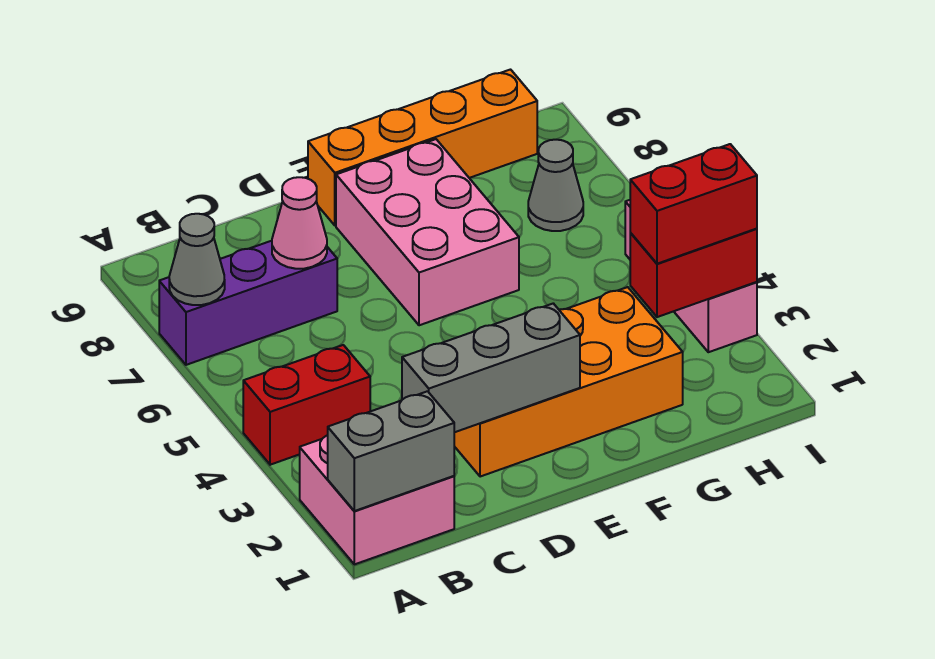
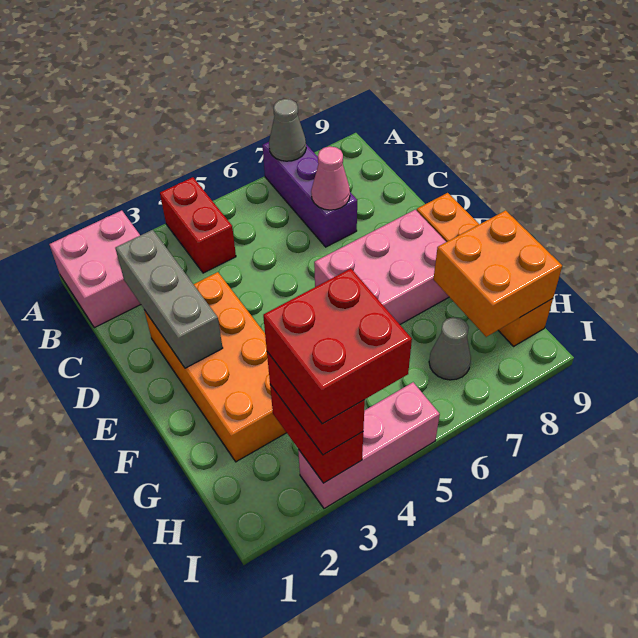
grey 1x2 brick [328,391,454,511] -> none
none -> orange 2x2 brick [433,210,562,337]
none -> red 2x2 brick [263,269,412,424]

